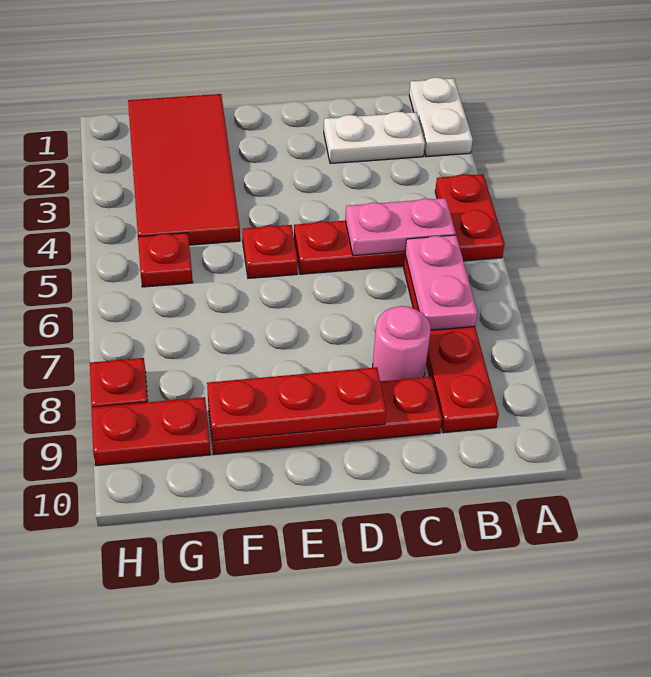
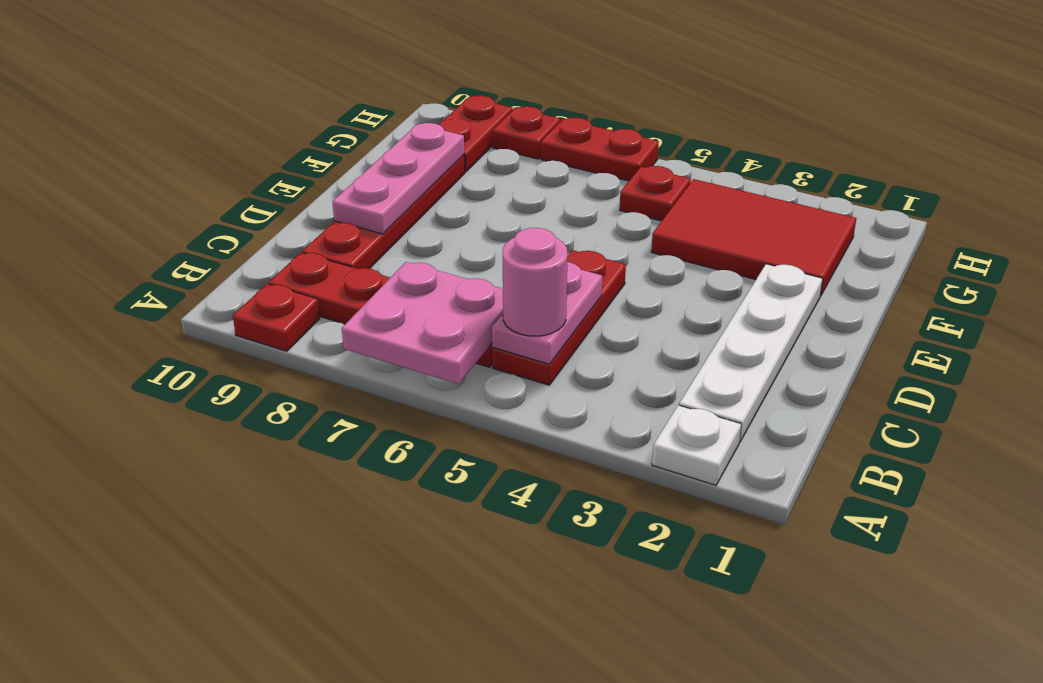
white 1x2 plate [409,77,473,157] -> white 1x1 plate [652,405,741,485]
red 1x2 plate [435,174,505,261] -> red 1x2 plate moved to [541,118,659,181]
white 1x2 plate [324,111,425,164] -> white 1x4 plate [679,264,823,442]
pink 1x2 plate [405,235,478,330] -> pink 2x2 plate [342,262,503,384]
pink 1x1 round brick [373,306,431,381] -> pink 1x1 round brick moved to [503,228,568,336]
red 1x3 plate [207,367,386,441] -> pink 1x3 plate [332,123,464,234]
red 1x1 plate [243,225,298,278] -> red 1x1 plate moved to [233,284,320,351]
red 2x4 tile [128,94,240,245] -> red 2x3 tile [651,179,856,296]

